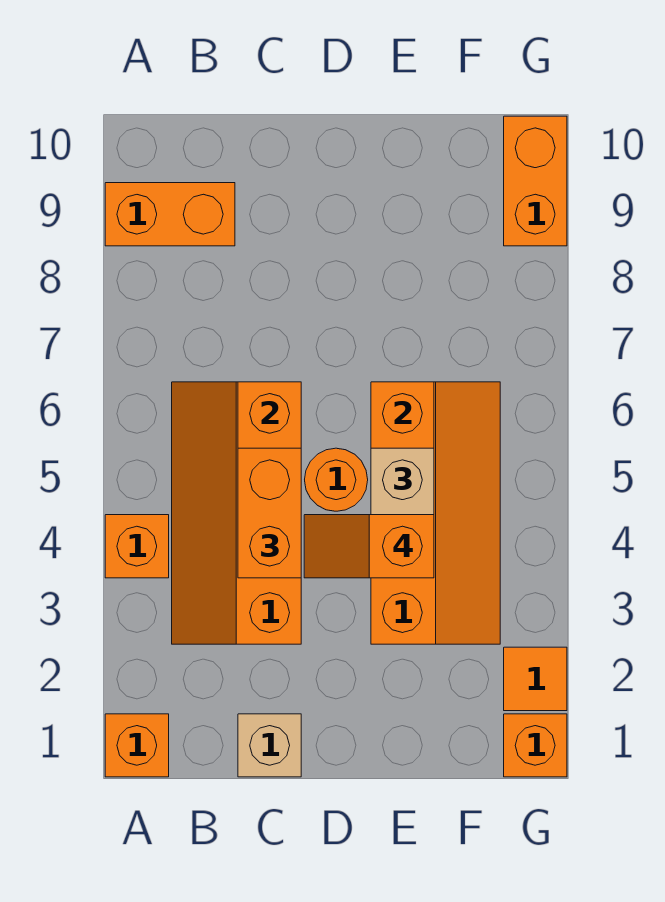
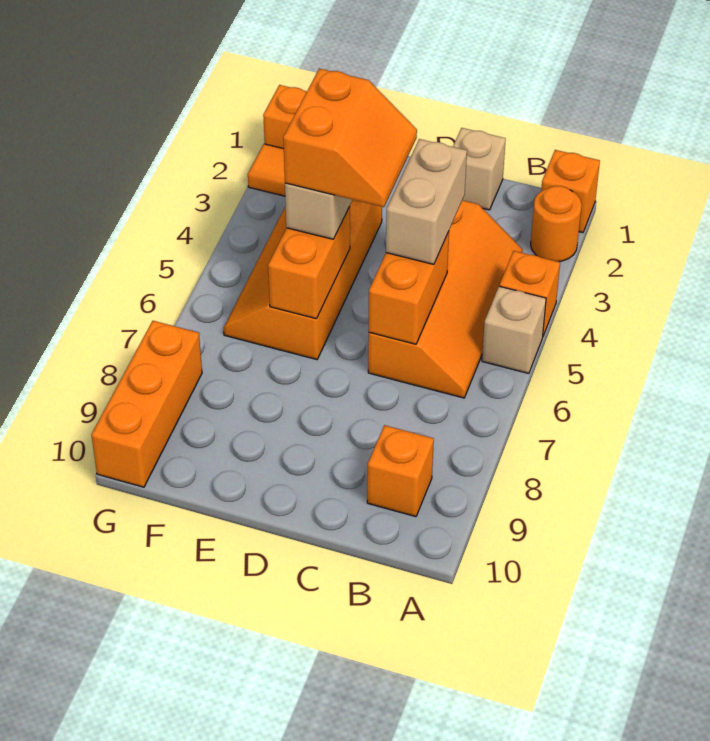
none -> tan 1x1 brick [482,286,546,374]
orange 1x2 brick [105,183,235,246] -> orange 1x1 brick [367,425,434,517]
orange 1x2 brick [238,448,301,578] -> tan 1x2 brick [386,139,467,264]
orange 1x2 slope [304,515,434,578] -> orange 2x2 slope [283,68,417,207]
orange 1x1 round brick [305,448,368,511] -> orange 1x1 round brick moved to [531,186,582,262]
orange 1x2 brick [504,116,567,246] -> orange 1x3 brick [91,321,202,487]

